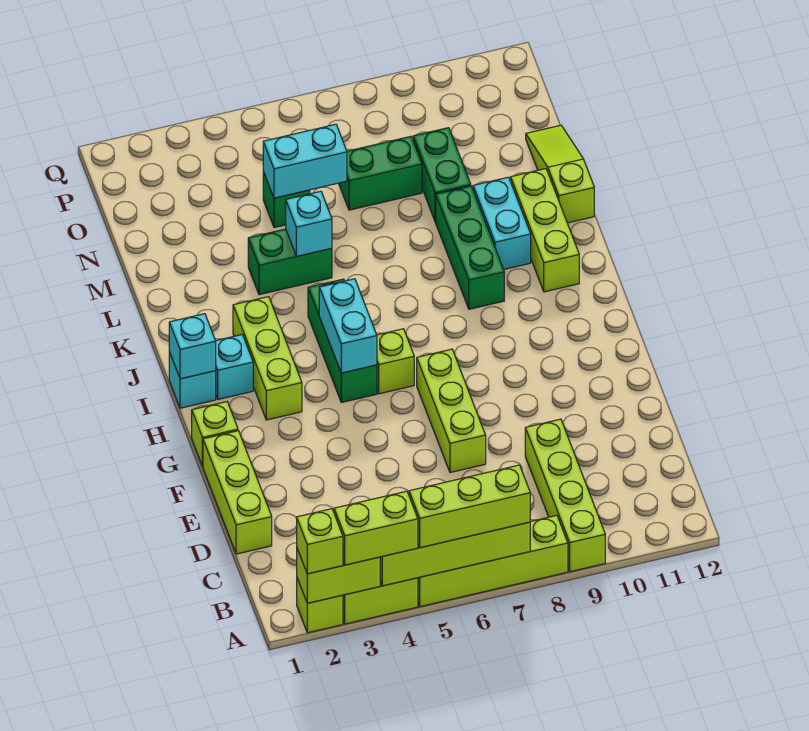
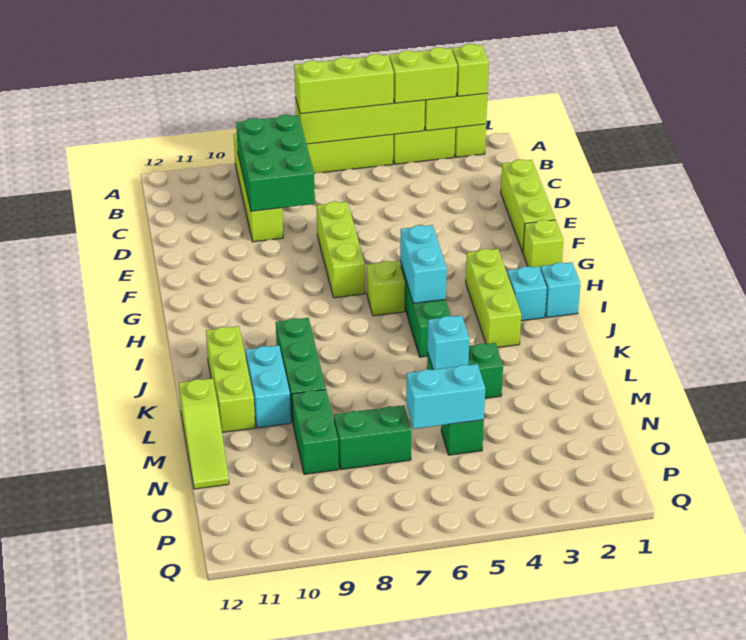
none -> green 2x3 brick [236,115,315,211]
cyan 1x1 brick [169,314,216,379] -> none

